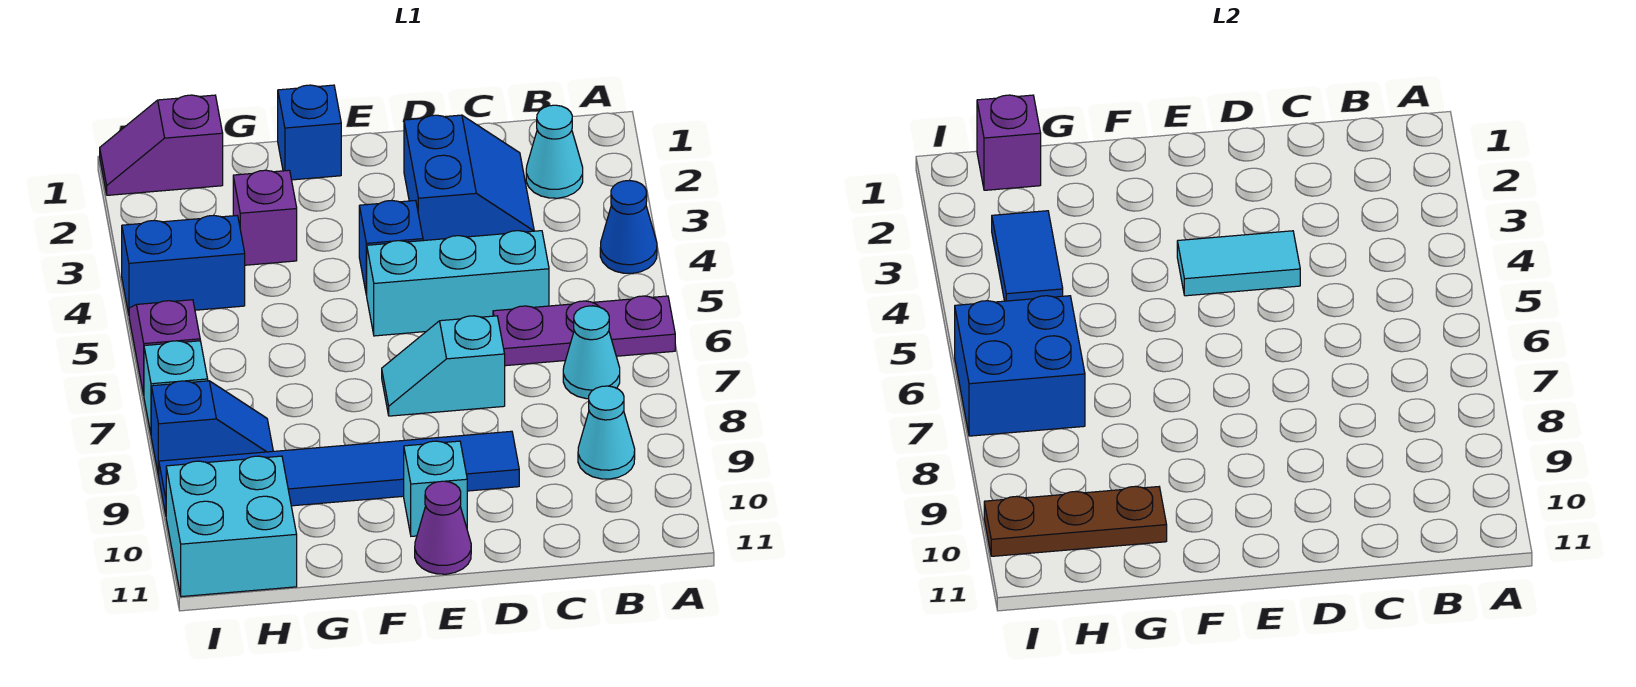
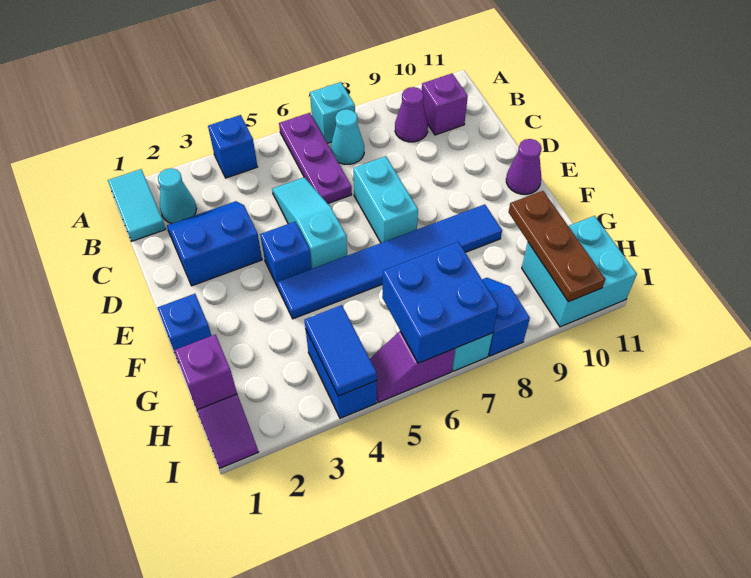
blue 1x1 cone [600,180,657,273] -> blue 1x1 brick [208,115,258,178]
cyan 1x1 cone [578,386,635,479] -> purple 1x1 cone [395,87,428,142]
cyan 1x3 brick [367,231,549,336] -> cyan 1x3 slope [272,177,347,269]
cyan 1x2 tile [1177,231,1300,296] -> cyan 1x2 tile moved to [108,169,166,241]
cyan 1x2 slope [382,316,505,416] -> cyan 1x2 brick [353,156,418,243]
blue 1x6 tile [159,431,519,514] -> blue 1x6 tile turned to [278,204,502,319]
cyan 1x1 brick [404,441,467,536] -> cyan 1x1 brick moved to [310,82,355,143]
purple 1x1 brick [233,170,297,265] -> purple 1x1 brick moved to [422,74,468,135]
blue 1x2 tile [992,211,1063,301] -> blue 1x2 tile turned to [304,305,377,396]

